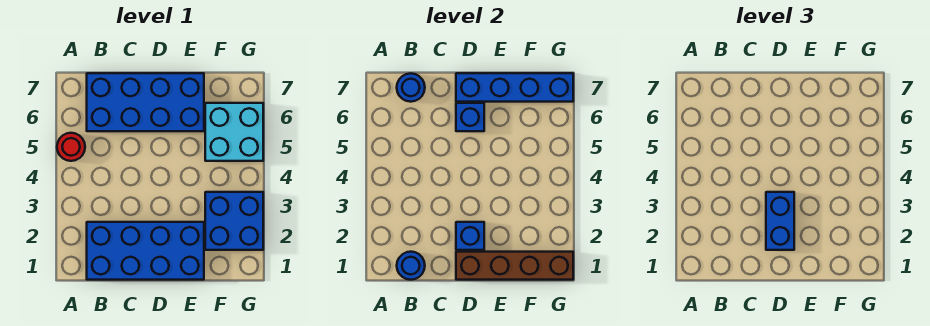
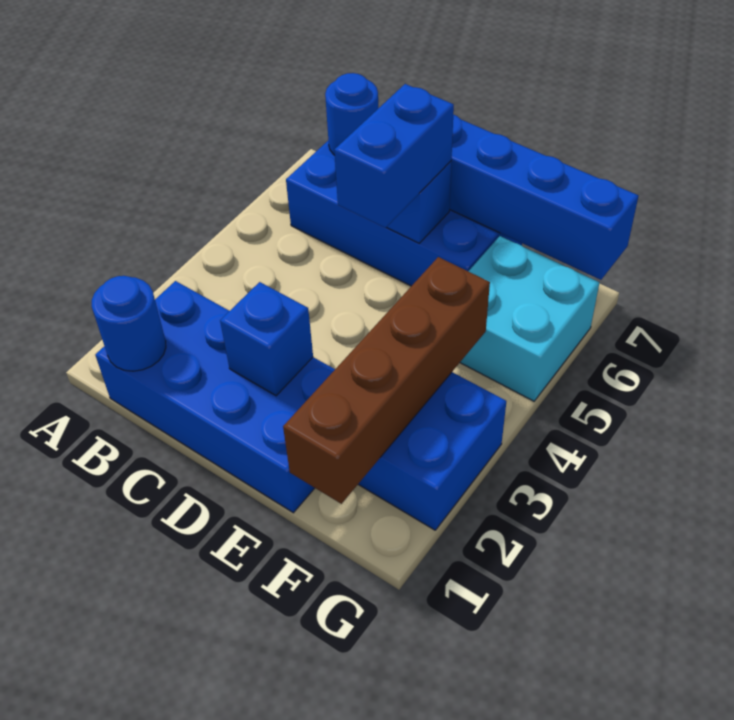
red 1x1 round brick [57,133,85,161] -> none
brown 1x4 brick [456,252,573,280] -> brown 1x4 brick turned to [283,257,490,504]
blue 1x2 brick [766,192,794,250] -> blue 1x2 brick moved to [334,84,454,228]

